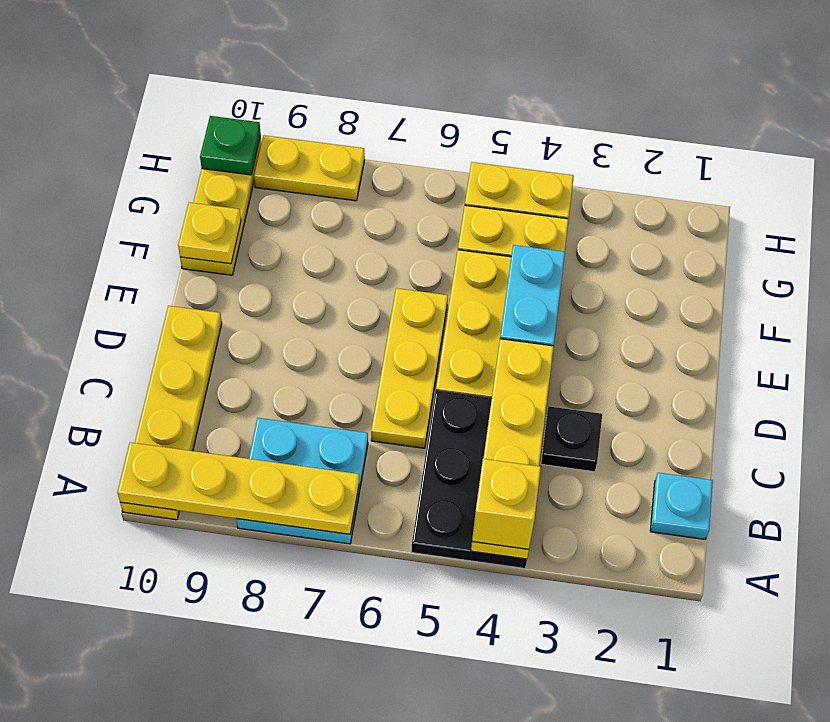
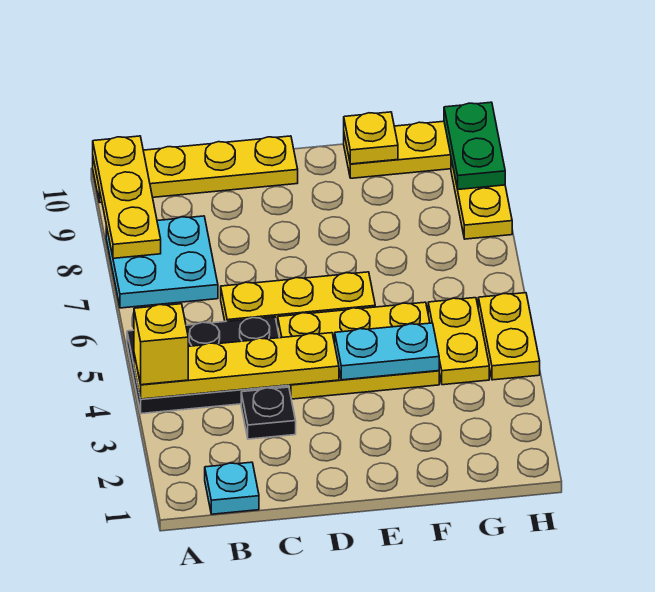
yellow 1x4 plate [117,442,359,534] -> yellow 1x3 plate [93,136,161,258]
green 1x1 plate [200,116,261,175] -> green 1x2 plate [444,102,505,190]

